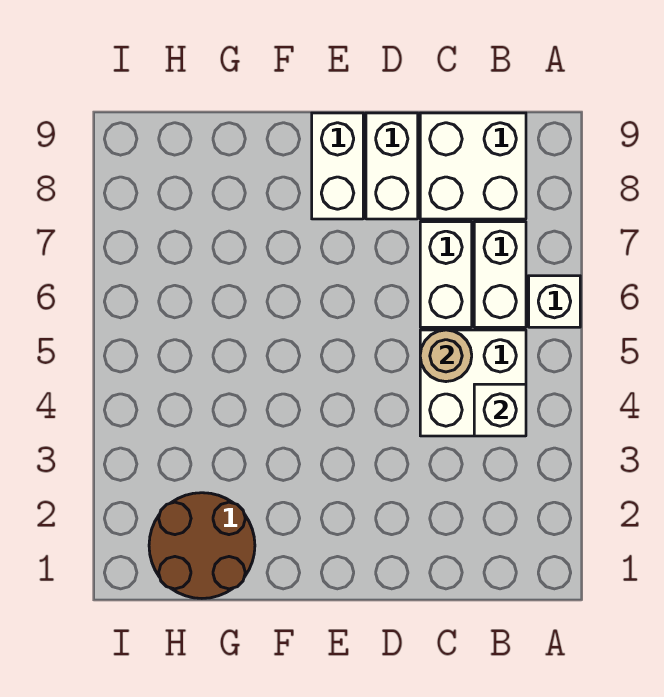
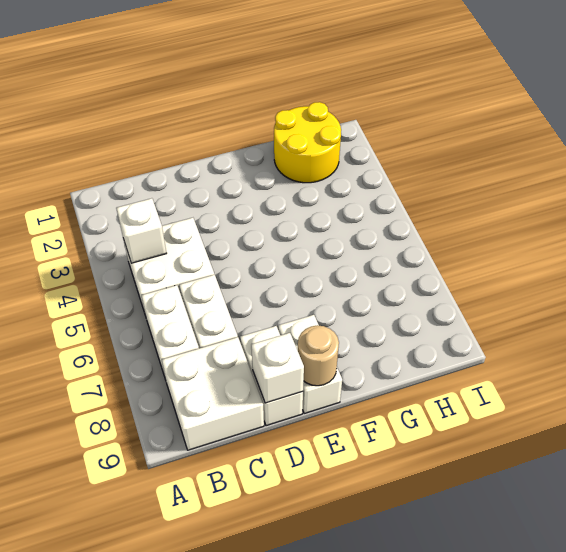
white 1x1 brick [529,276,580,327] -> white 1x1 brick moved to [251,333,304,403]
tan 1x1 round brick [420,330,472,382] -> tan 1x1 round brick moved to [298,325,339,386]
brown 2x2 round brick [149,493,255,598] -> yellow 2x2 round brick [274,102,341,183]

